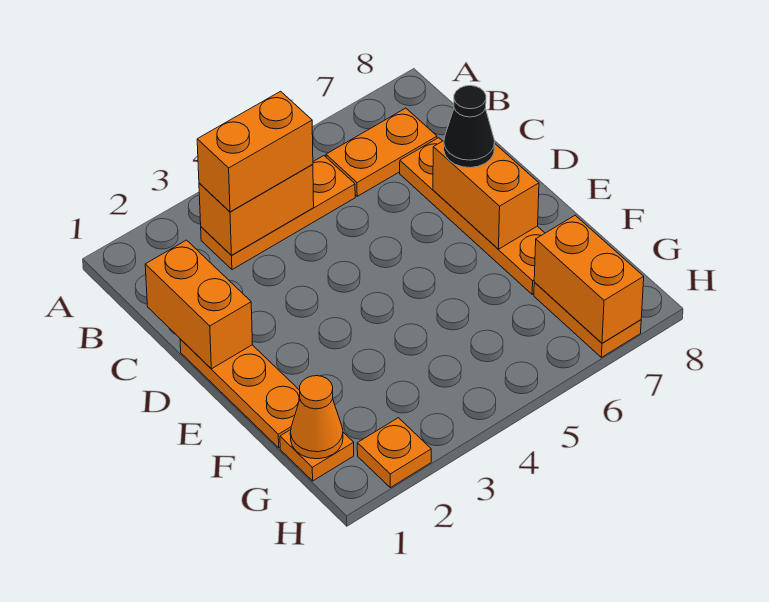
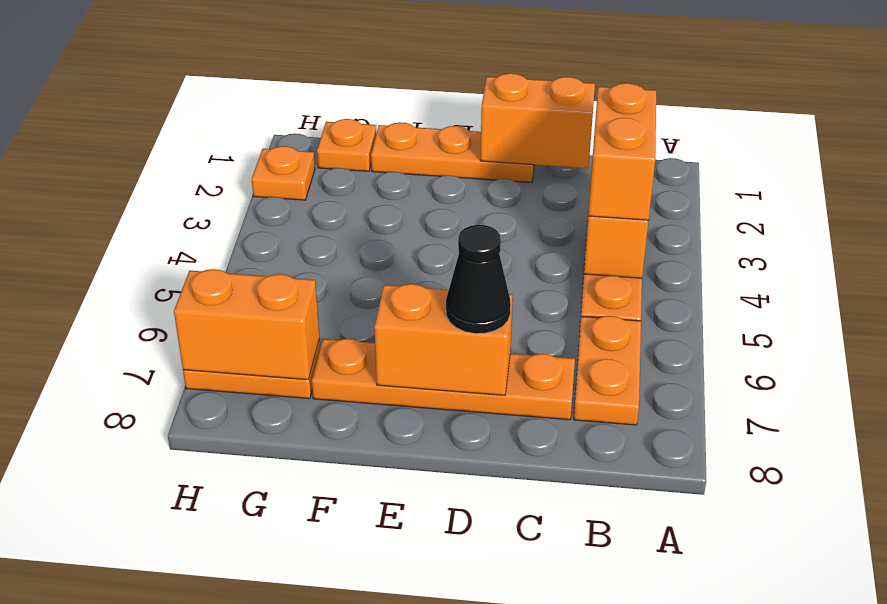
orange 1x1 cone [290,376,343,459] -> none

